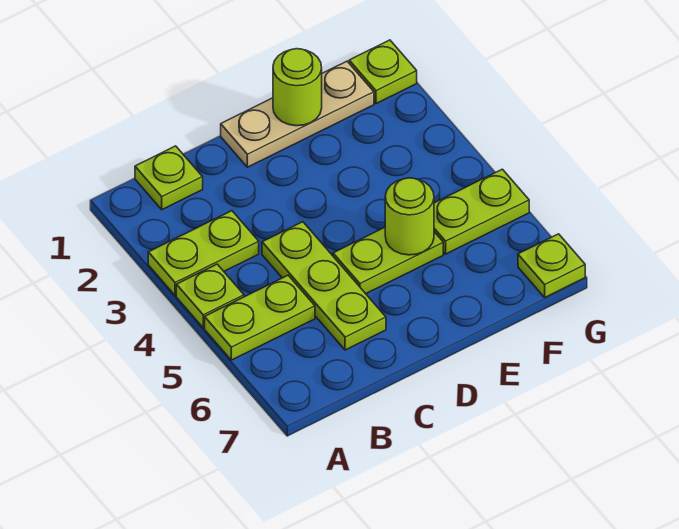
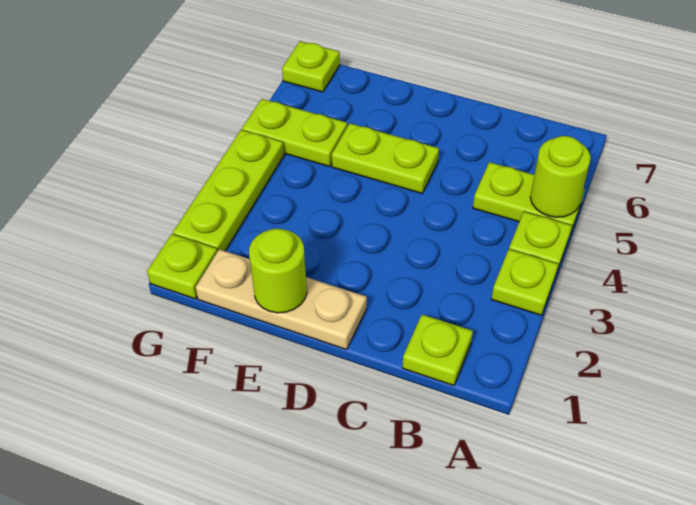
lime 1x2 plate [148,211,259,296] -> lime 1x1 plate [491,249,558,315]
lime 1x3 plate [262,222,386,350] -> lime 1x3 plate moved to [173,130,284,252]
lime 1x1 round brick [385,178,434,255] -> lime 1x1 round brick moved to [530,136,591,217]

